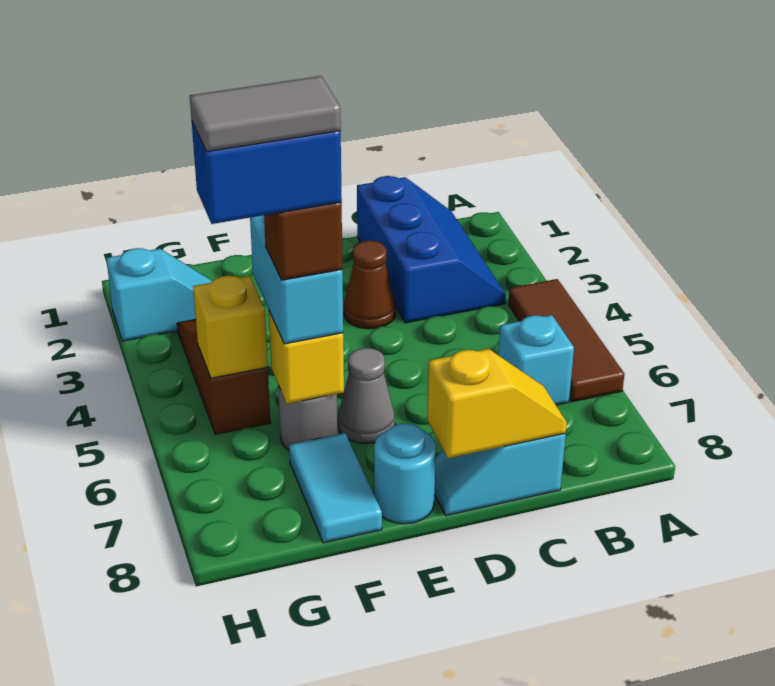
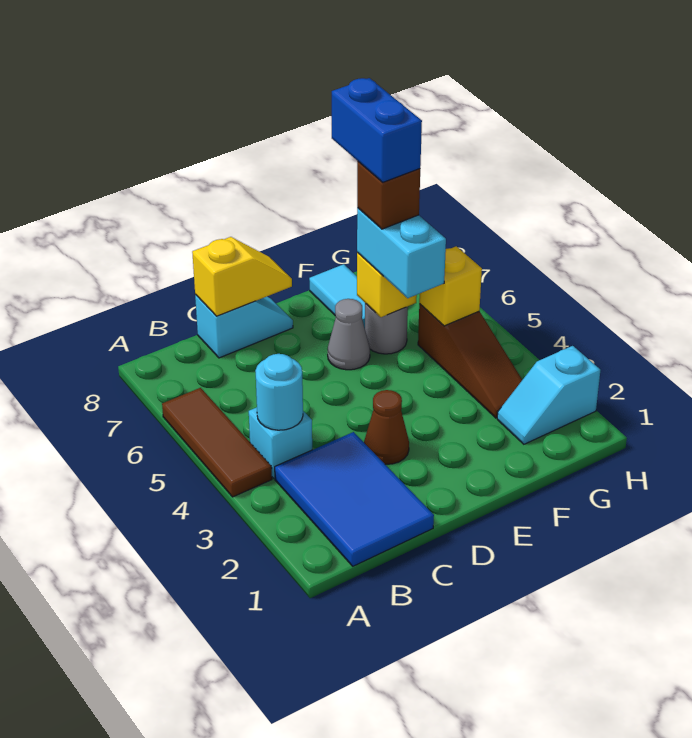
blue 2x3 slope [357,176,506,323] -> blue 2x3 tile [275,432,434,566]
cyan 1x1 brick [498,315,574,405] -> cyan 1x1 brick moved to [249,407,312,479]
yellow 1x2 slope [427,349,567,458] -> yellow 1x2 slope turned to [192,237,292,316]
cyan 1x1 round brick [374,423,436,524] -> cyan 1x1 round brick moved to [255,354,303,430]
blue 1x2 brick [192,122,342,224] -> blue 1x2 brick turned to [332,78,422,182]
grey 1x2 tile [190,76,341,152] -> none

